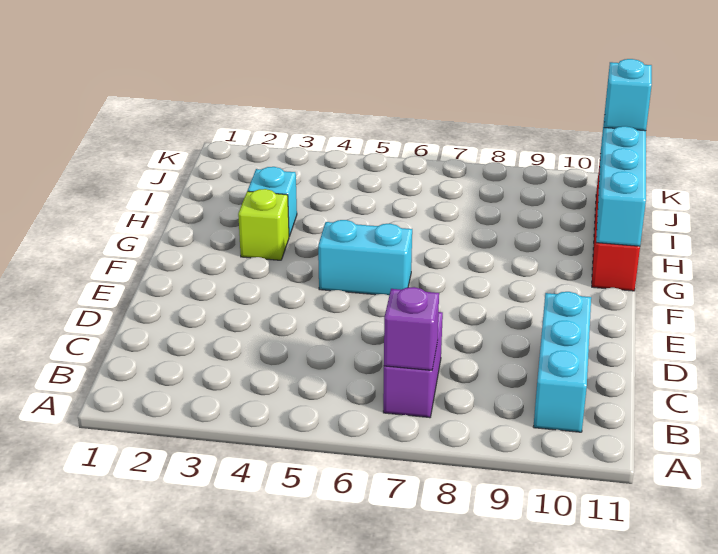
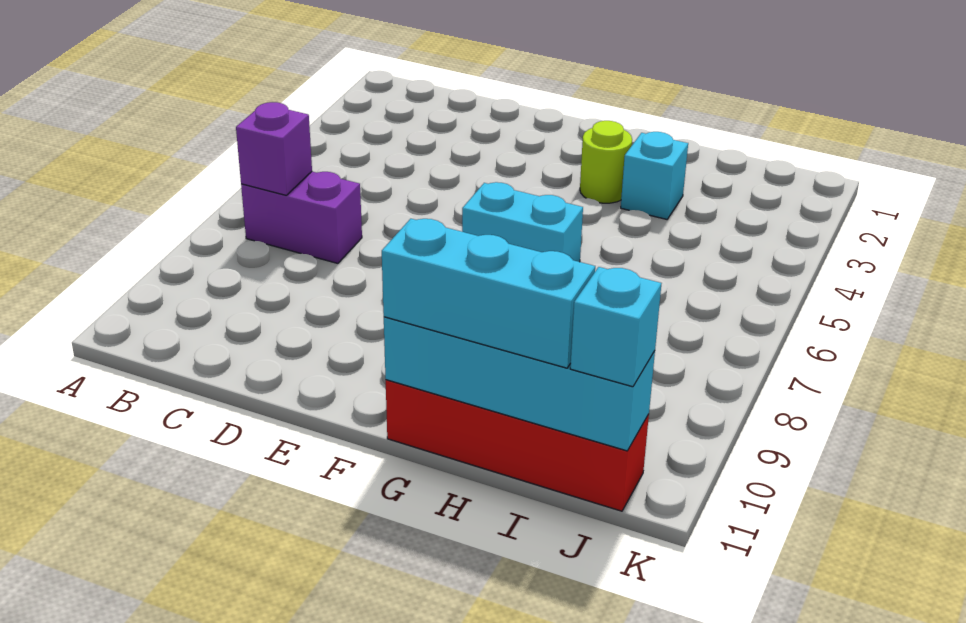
cyan 1x3 brick [533,292,591,432] -> cyan 1x3 brick moved to [382,219,595,368]
cyan 1x2 brick [318,220,412,295] -> cyan 1x2 brick turned to [462,182,583,262]
lime 1x1 brick [238,189,289,260] -> lime 1x1 round brick [580,121,632,203]

